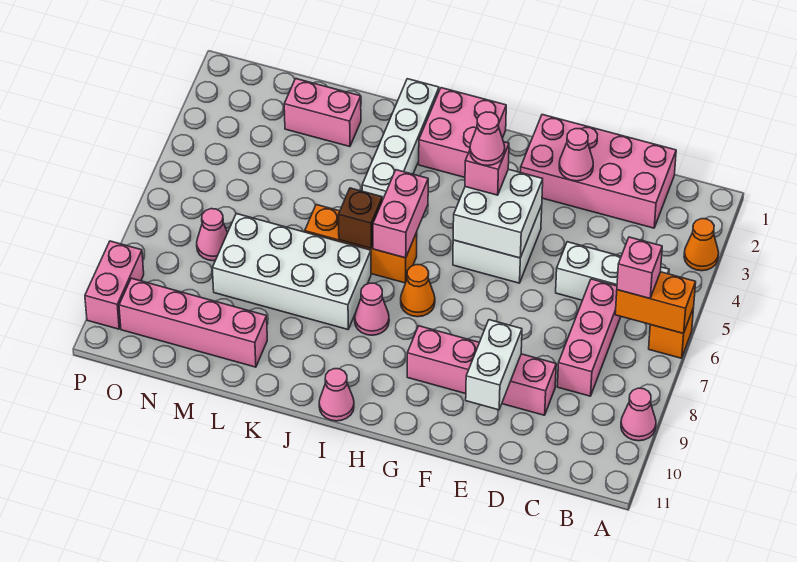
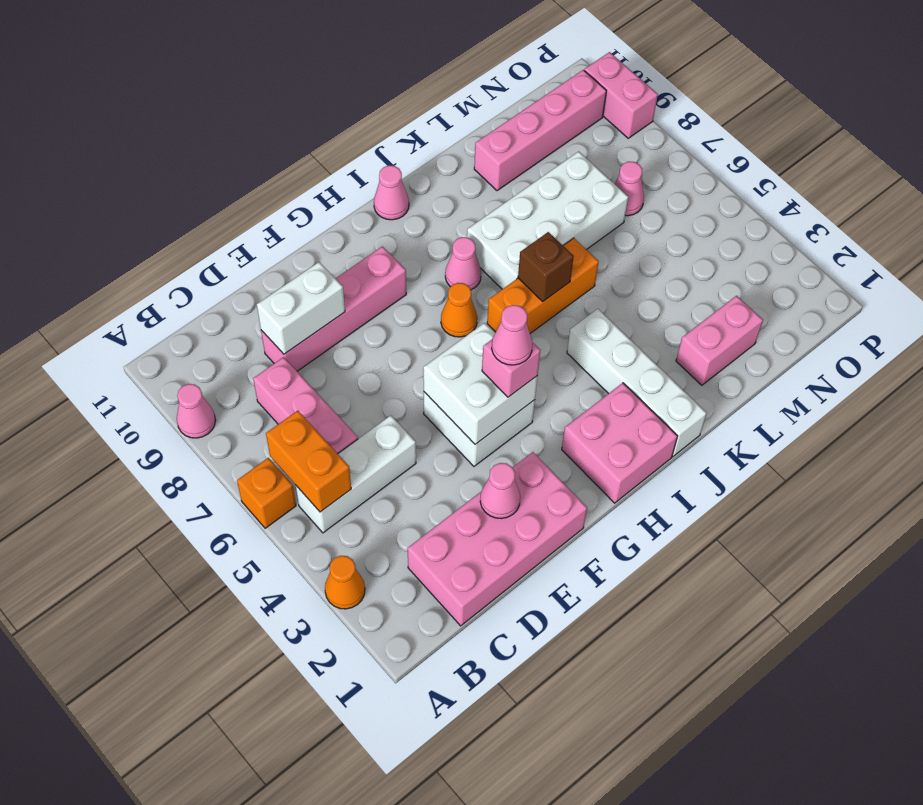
orange 1x2 brick [615,272,696,333] -> orange 1x2 brick turned to [266,411,351,512]
pink 1x1 brick [617,237,662,298] -> none
white 1x2 brick [466,320,522,410] -> white 1x2 brick turned to [257,262,345,354]
pink 1x2 brick [373,170,428,258] -> none

